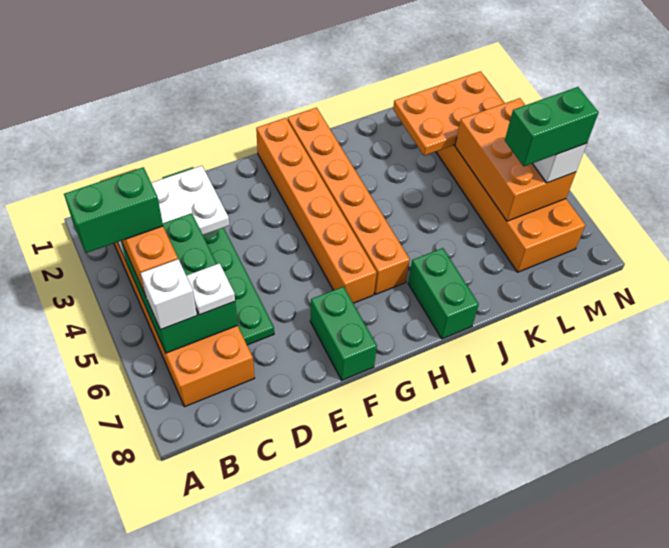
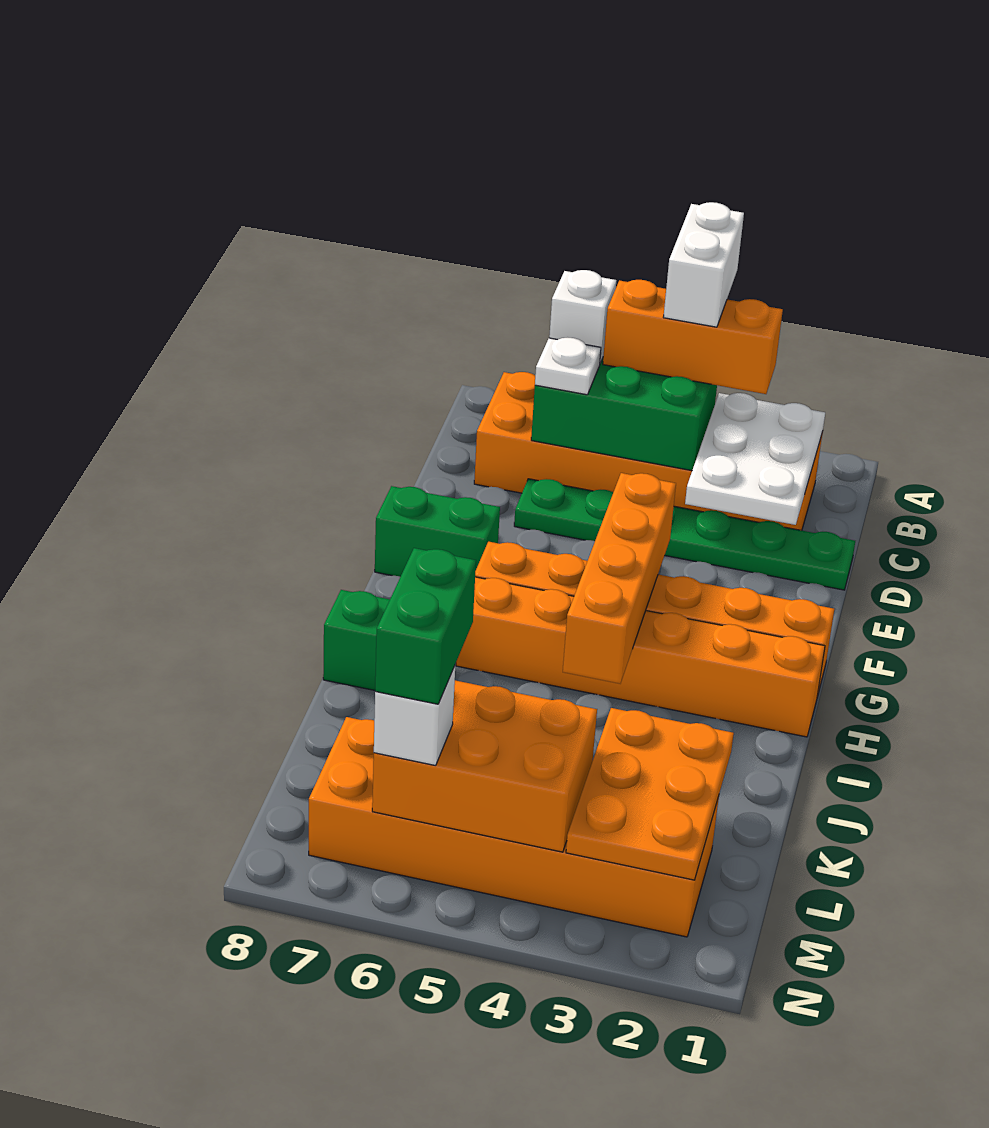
green 1x2 brick [64,167,163,253] -> white 1x2 brick [663,202,744,327]
none -> orange 1x4 brick [563,473,676,684]

